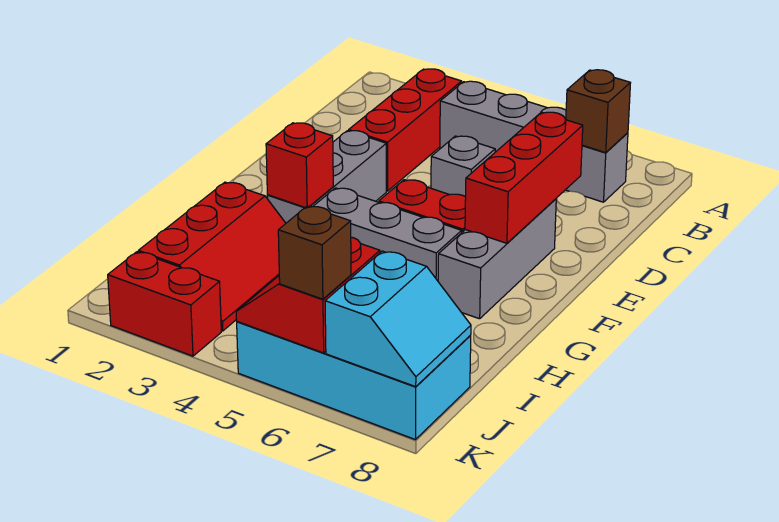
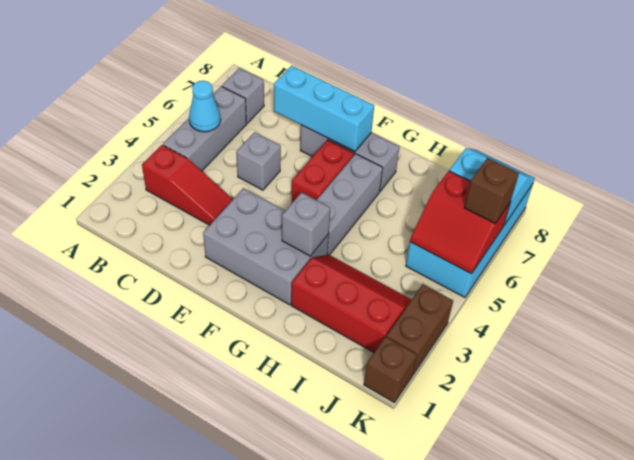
red 1x3 brick [349,69,462,191] -> red 1x3 slope [142,145,233,225]
none -> cyan 1x1 cone [189,81,221,132]
brown 1x1 brick [566,70,630,153] -> brown 1x1 brick moved to [364,337,417,403]
red 1x3 brick [465,112,583,243] -> cyan 1x3 brick [274,66,374,152]
grey 1x3 brick [267,131,386,223] -> grey 2x3 brick [203,188,329,305]
red 1x1 brick [266,123,333,207] -> grey 1x1 brick [282,192,330,256]
red 1x2 brick [108,252,221,356] -> brown 1x2 brick [386,285,453,374]

